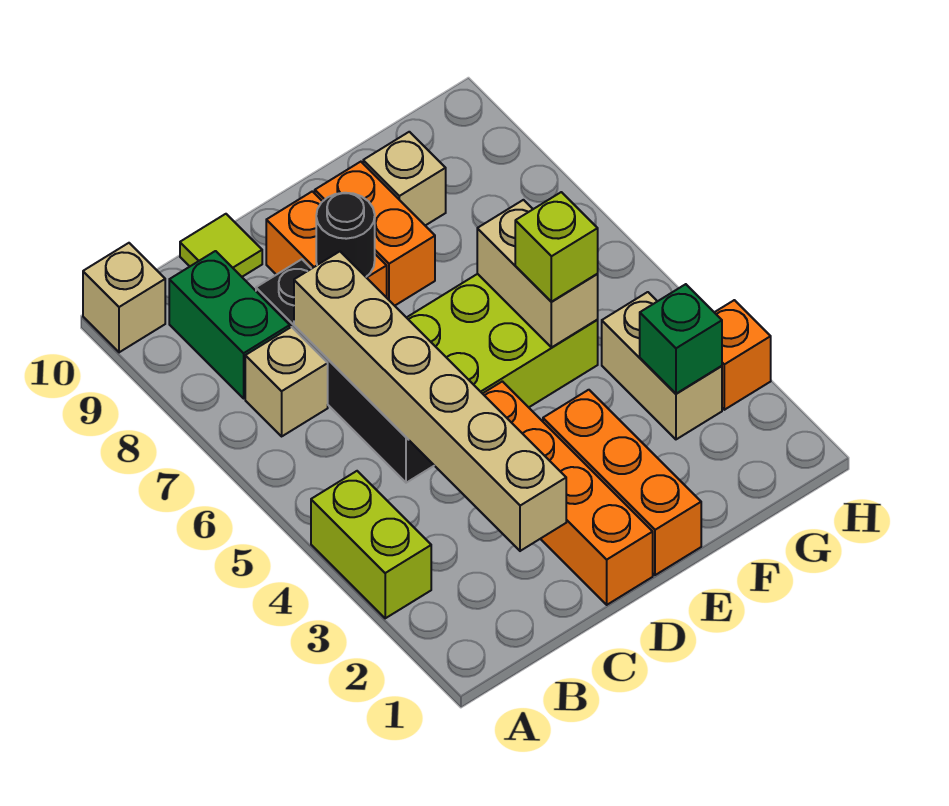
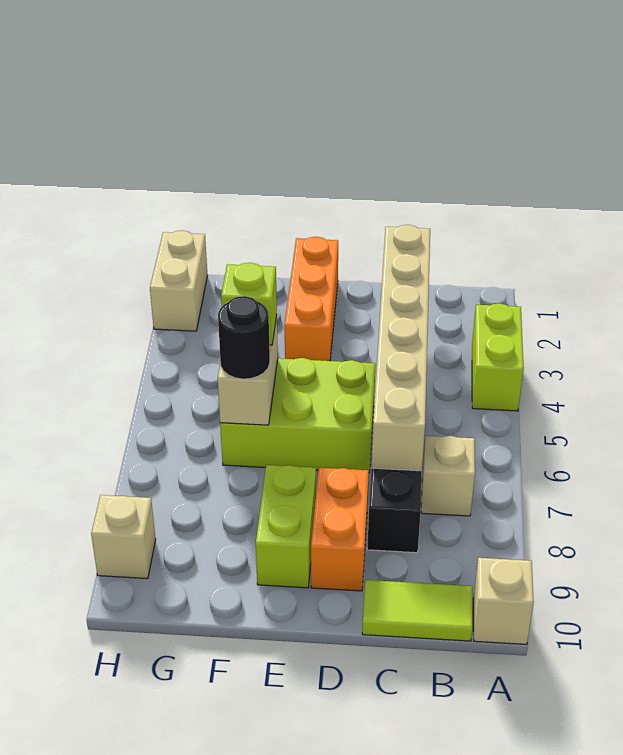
green 1x2 brick [169,251,290,398] -> none
lime 1x1 tile [180,214,262,277] -> lime 1x2 tile [362,580,472,641]
orange 1x4 brick [483,381,653,605] -> none
black 1x1 round brick [316,193,375,277] -> black 1x1 round brick moved to [218,296,270,379]
orange 1x2 brick [315,162,435,306] -> lime 1x2 brick [256,465,316,588]
tan 1x1 brick [363,132,446,226] -> tan 1x1 brick moved to [91,495,156,579]
tan 1x2 brick [602,292,722,439] -> tan 1x2 brick moved to [150,230,207,331]
green 1x1 brick [640,284,722,394] -> none
orange 1x1 brick [714,300,771,410] -> none

